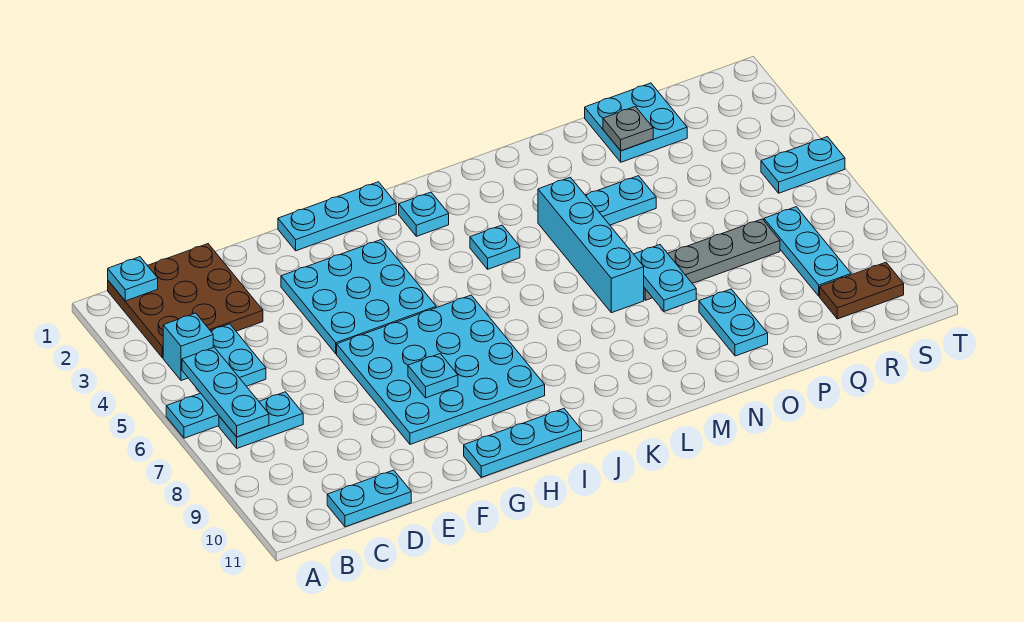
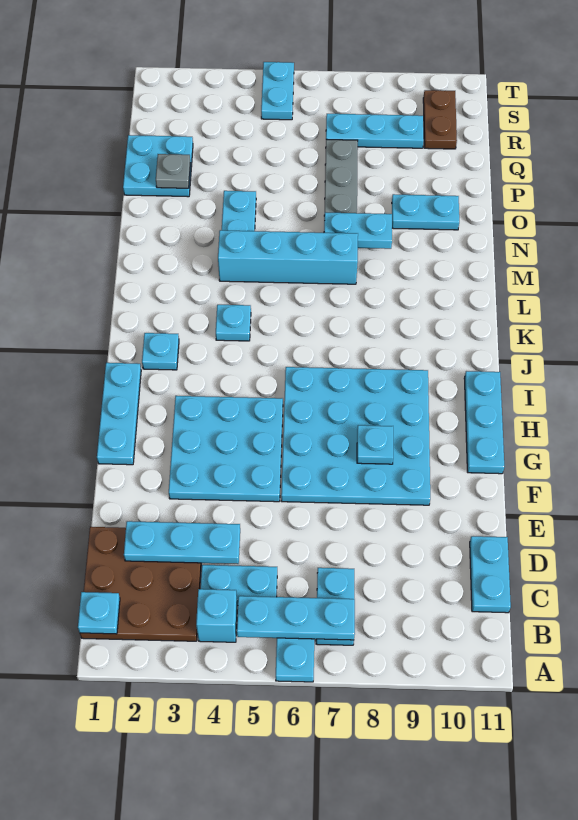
none -> cyan 1x3 plate [124,521,240,564]

